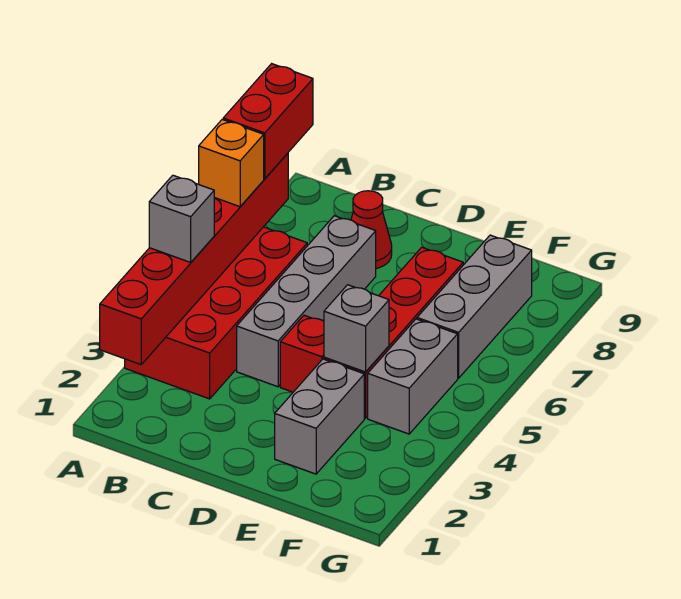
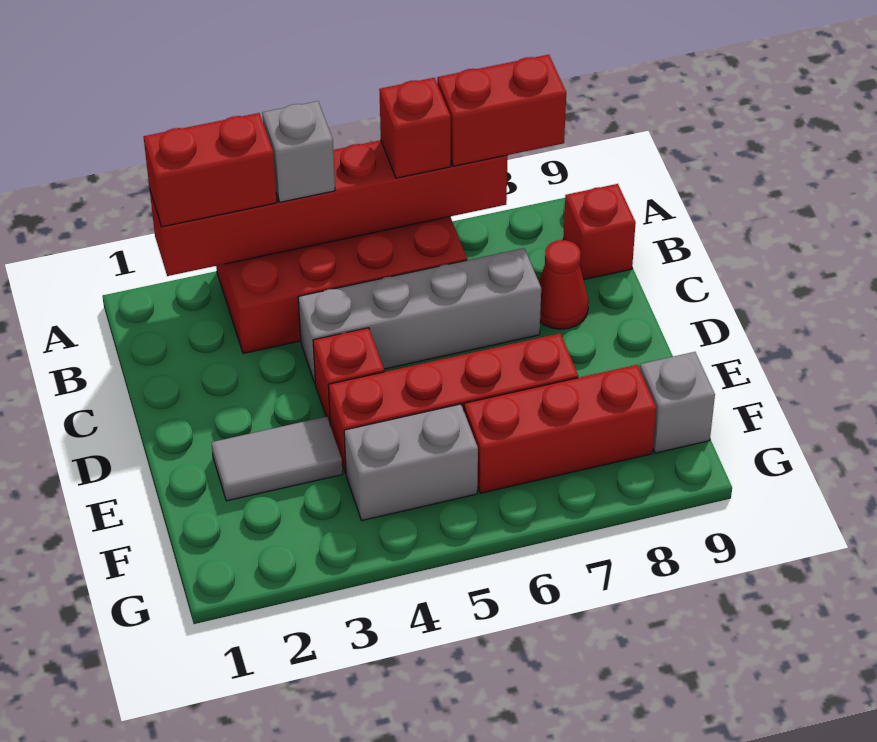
none -> red 1x2 brick [144,113,277,227]
orange 1x1 brick [199,119,264,207] -> red 1x1 brick [379,78,451,178]
none -> red 1x1 brick [563,184,636,280]
grey 1x2 brick [275,359,364,474] -> grey 1x2 tile [211,417,343,501]
grey 1x1 brick [324,285,389,372] -> grey 1x1 brick moved to [640,352,715,453]
grey 1x3 brick [417,235,532,378] -> red 1x3 brick [464,365,656,493]

